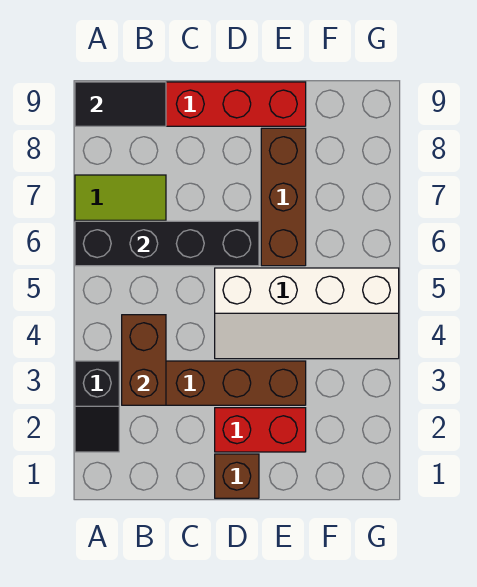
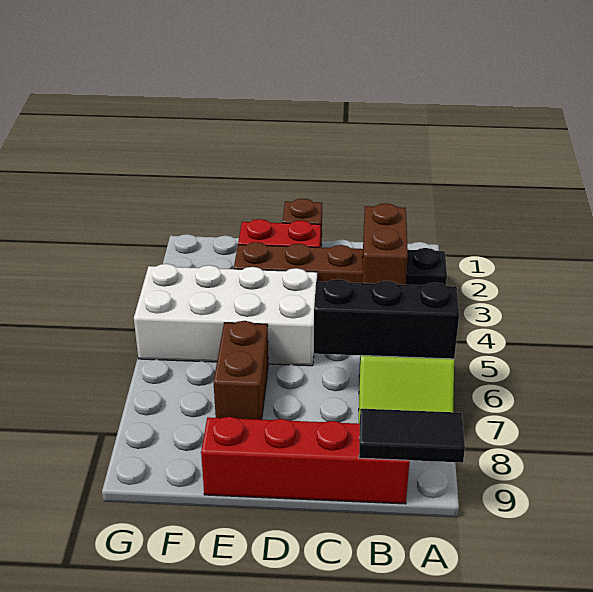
black 1x4 brick [75,221,259,266] -> black 1x3 brick [314,279,459,359]
white 2x4 slope [215,268,399,359] -> white 2x4 brick [134,264,317,366]
brown 1x3 brick [261,128,306,266] -> brown 1x2 brick [214,321,268,420]

